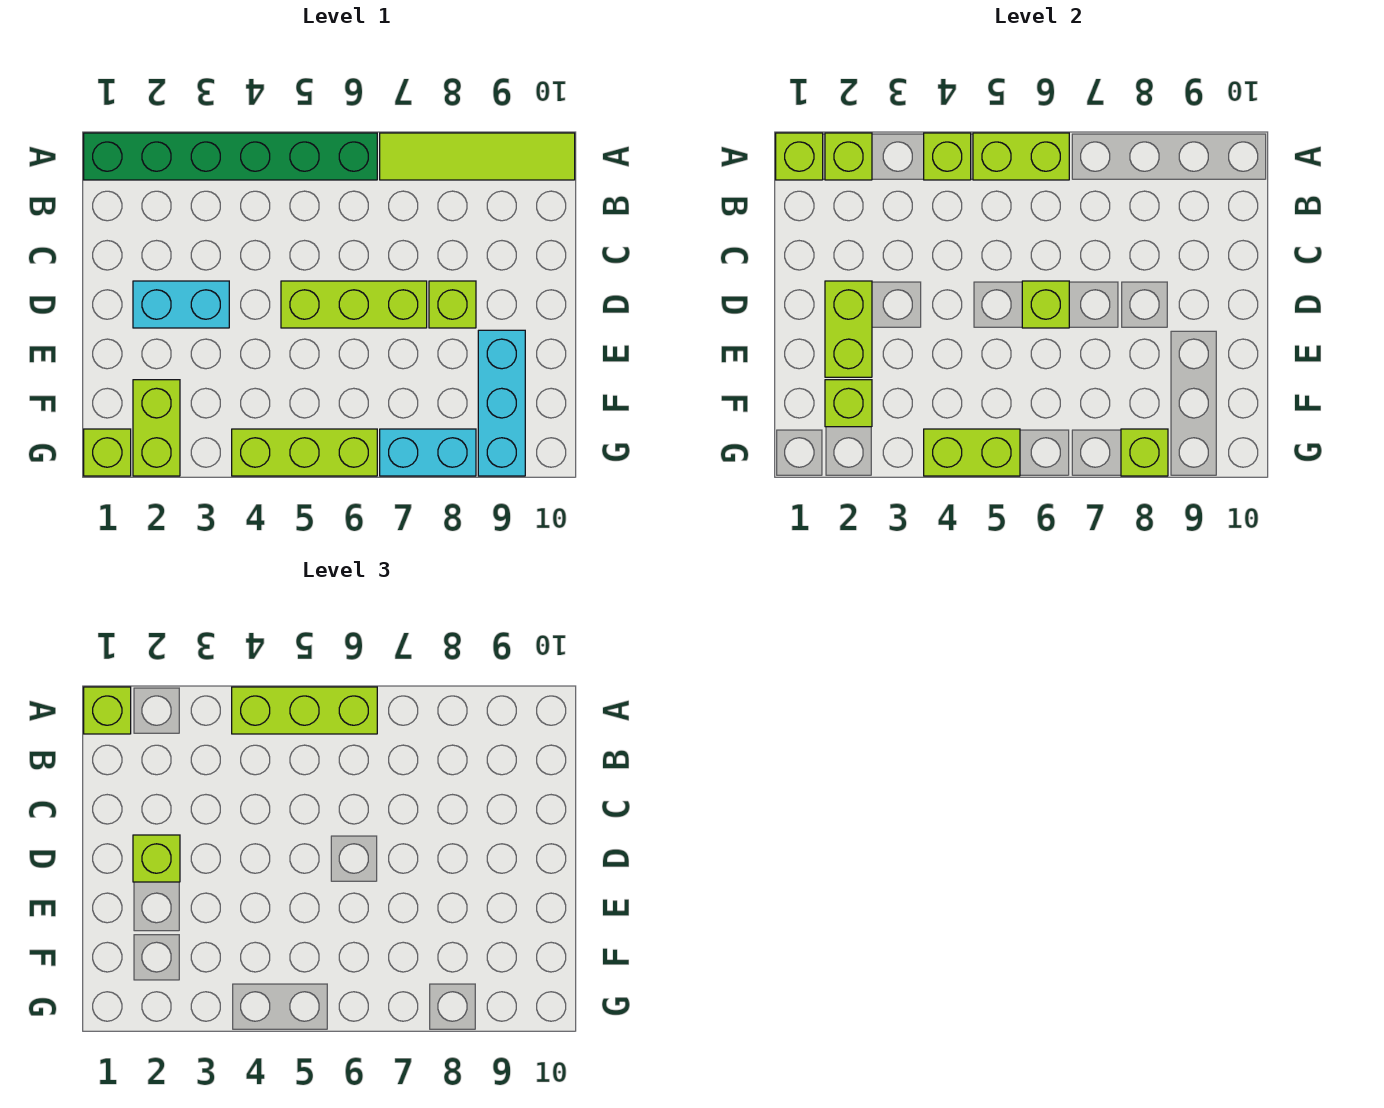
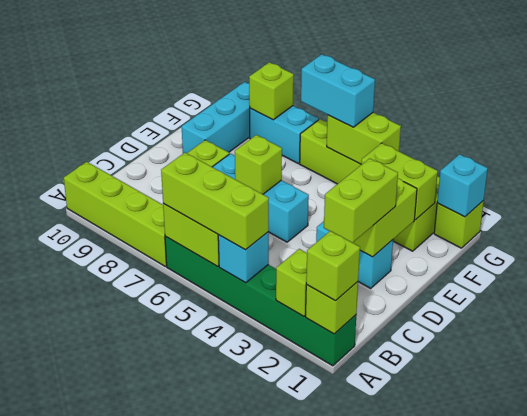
lime 1x1 brick [924,133,971,180] -> cyan 1x1 brick [218,232,269,283]
lime 1x4 tile [380,133,575,180] -> lime 1x4 brick [64,162,167,267]
lime 1x1 brick [133,835,180,882] -> lime 1x2 brick [324,158,398,243]
lime 1x3 brick [281,281,427,328] -> cyan 1x3 brick [213,153,309,242]
lime 1x1 brick [825,380,872,427] -> lime 1x2 brick [361,143,438,220]
none -> cyan 1x1 brick [437,154,488,217]
none -> cyan 1x2 brick [301,54,375,127]

